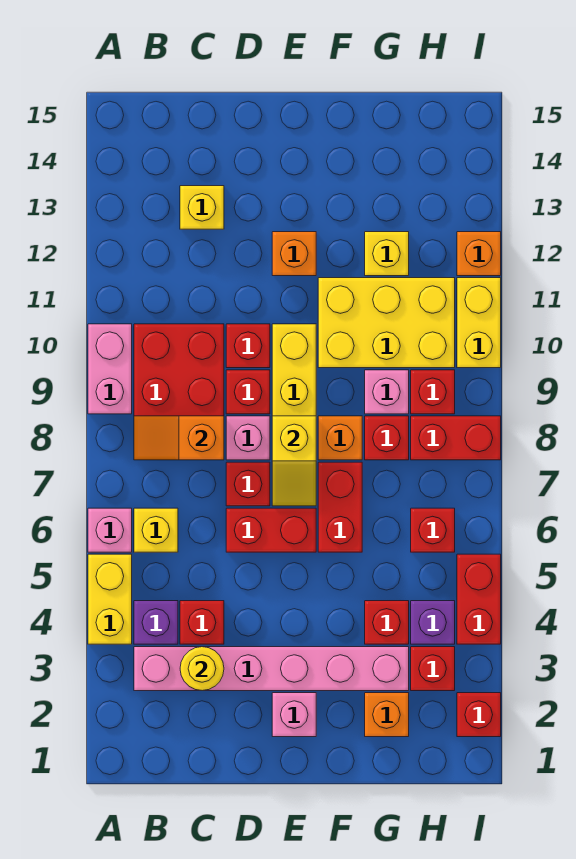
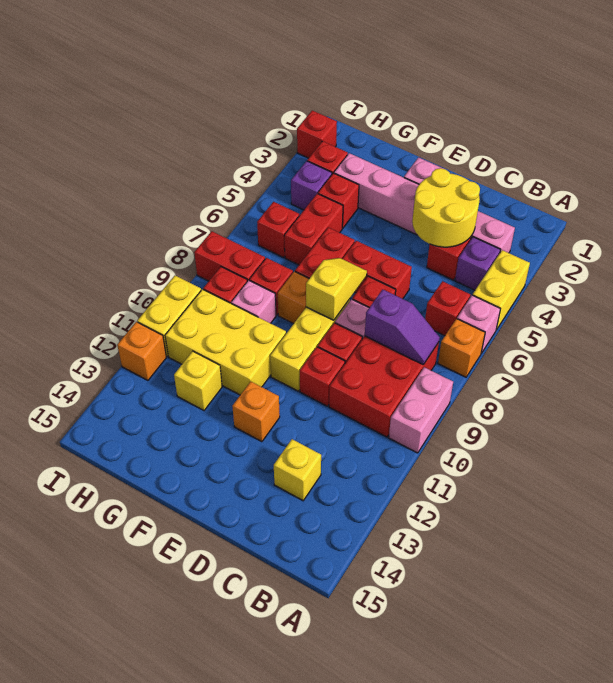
yellow 1x1 brick [134,508,178,552] -> red 1x1 brick [425,281,470,336]
orange 1x2 slope [134,416,224,460] -> purple 1x2 slope [365,290,440,364]
yellow 1x1 round brick [180,647,224,691] -> yellow 2x2 round brick [412,168,480,247]
orange 1x1 brick [365,693,409,737] -> orange 1x1 brick moved to [438,319,485,377]
red 1x2 brick [457,554,501,644] -> red 1x2 brick moved to [284,194,343,265]

